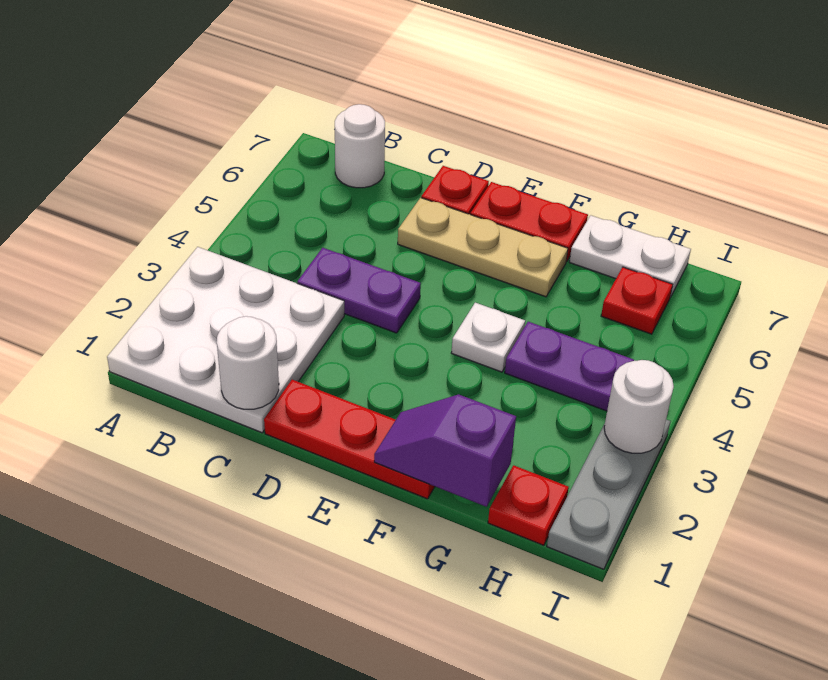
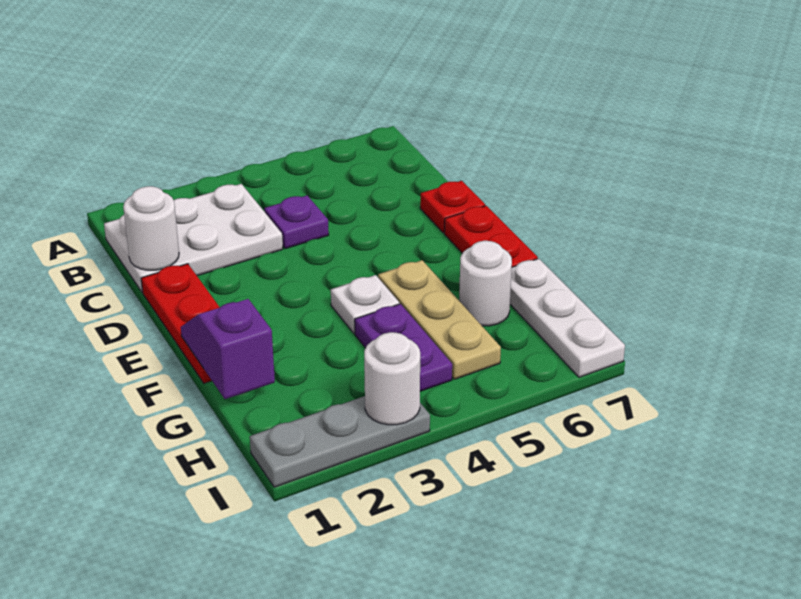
white 3x3 plate [107,247,344,433] -> white 2x3 plate [104,184,283,292]
white 1x1 round brick [335,104,385,188] -> white 1x1 round brick moved to [459,241,512,326]
purple 1x2 plate [297,248,421,333] -> purple 1x1 plate [264,195,329,249]
tan 1x3 plate [398,198,568,297] -> tan 1x3 plate moved to [378,260,501,379]
white 1x2 plate [570,215,691,297] -> white 1x3 plate [510,259,625,377]
red 1x1 plate [488,465,569,545] -> none
red 1x1 plate [601,267,673,334] -> none

